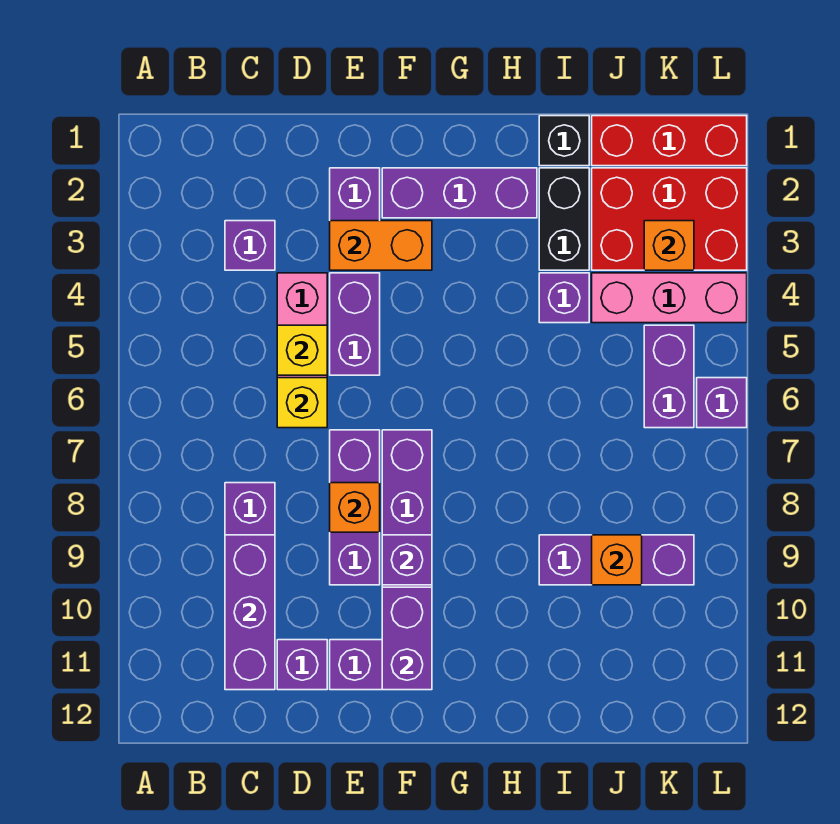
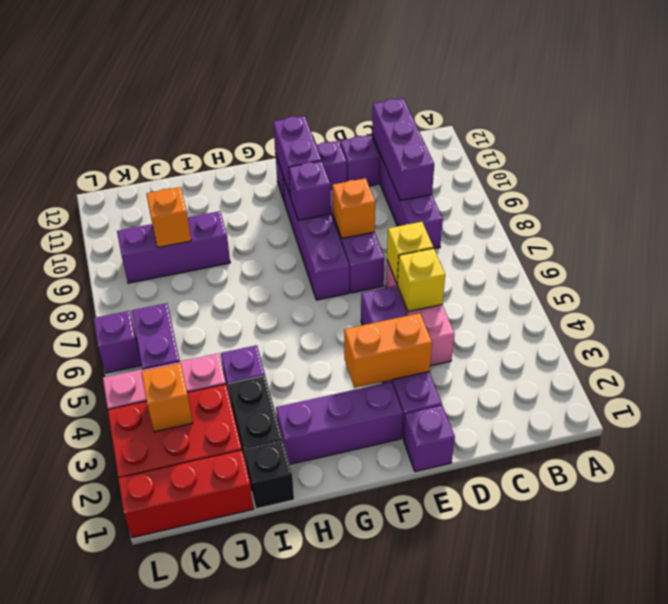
purple 1x1 brick [225,221,275,270] -> purple 1x1 brick moved to [403,405,455,472]

